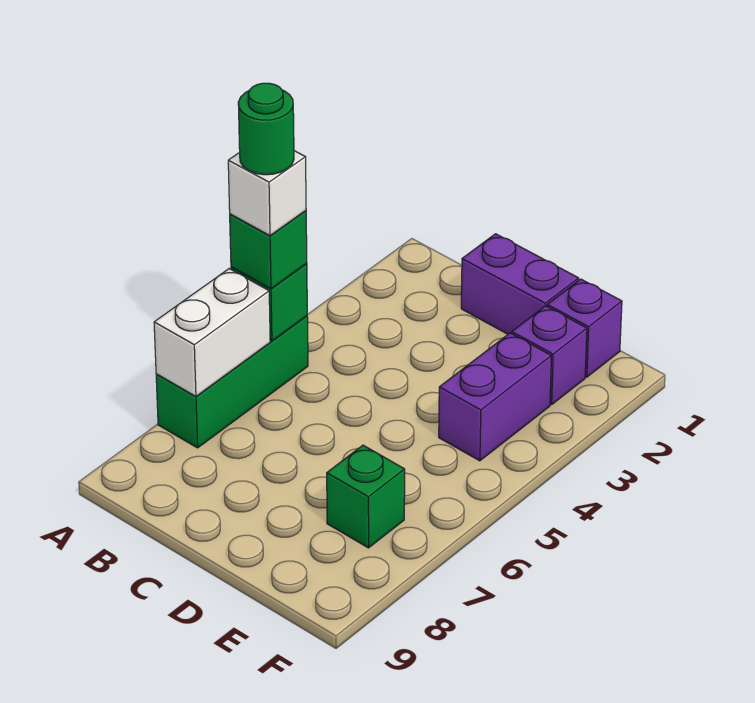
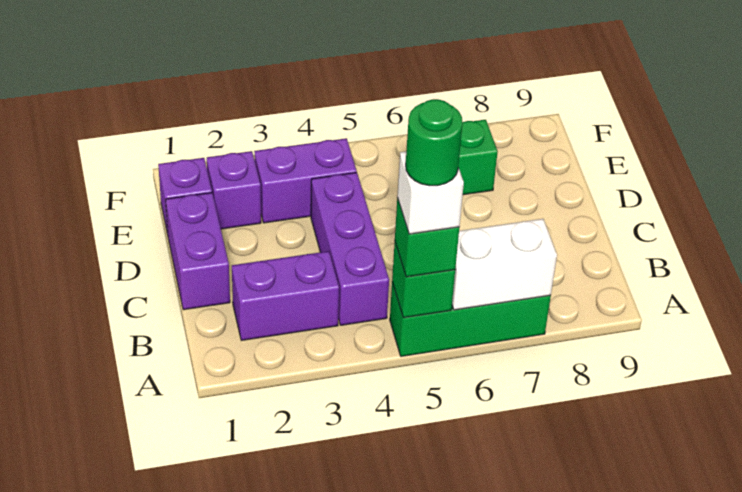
none -> purple 1x2 brick [232,251,339,340]
none -> purple 1x3 brick [311,172,389,325]

